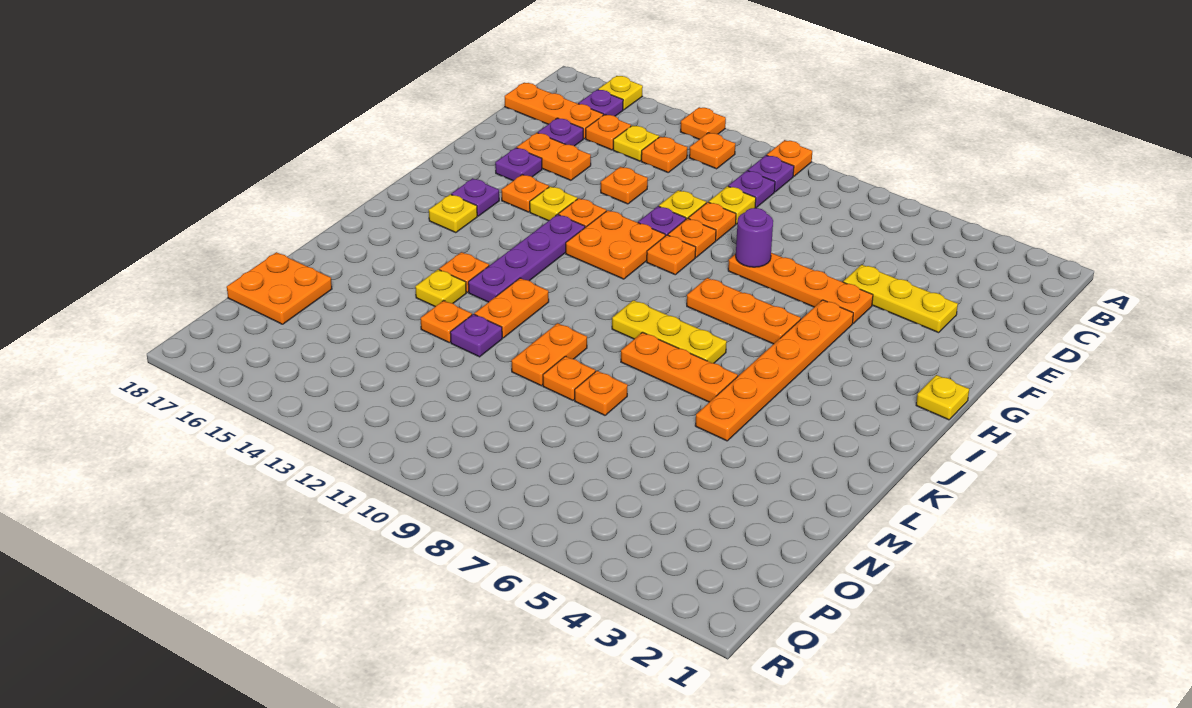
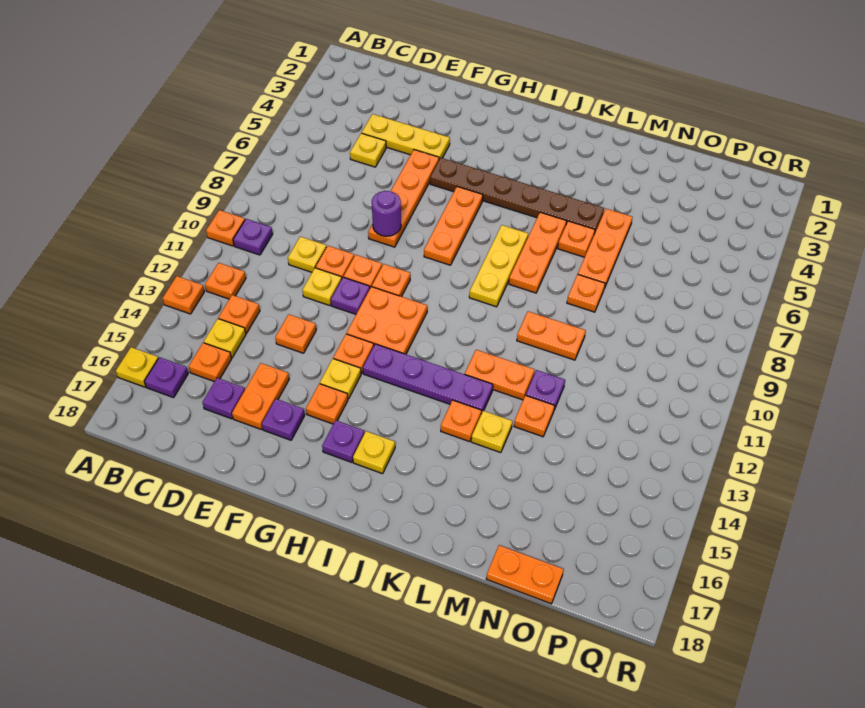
purple 1x1 plate [728,171,775,208] -> none
orange 1x3 plate [505,83,603,139] -> orange 1x3 plate moved to [578,209,633,286]
yellow 1x3 plate [843,265,958,333] -> yellow 1x3 plate turned to [362,114,450,159]
orange 1x6 plate [695,300,853,441] -> brown 1x6 plate [430,158,604,234]
yellow 1x1 plate [916,375,969,420] -> yellow 1x1 plate moved to [350,133,386,167]
orange 1x1 plate [543,356,595,400] -> orange 1x1 plate moved to [558,221,595,257]
orange 2x2 plate [227,252,332,324] -> orange 1x2 plate [486,545,564,604]

